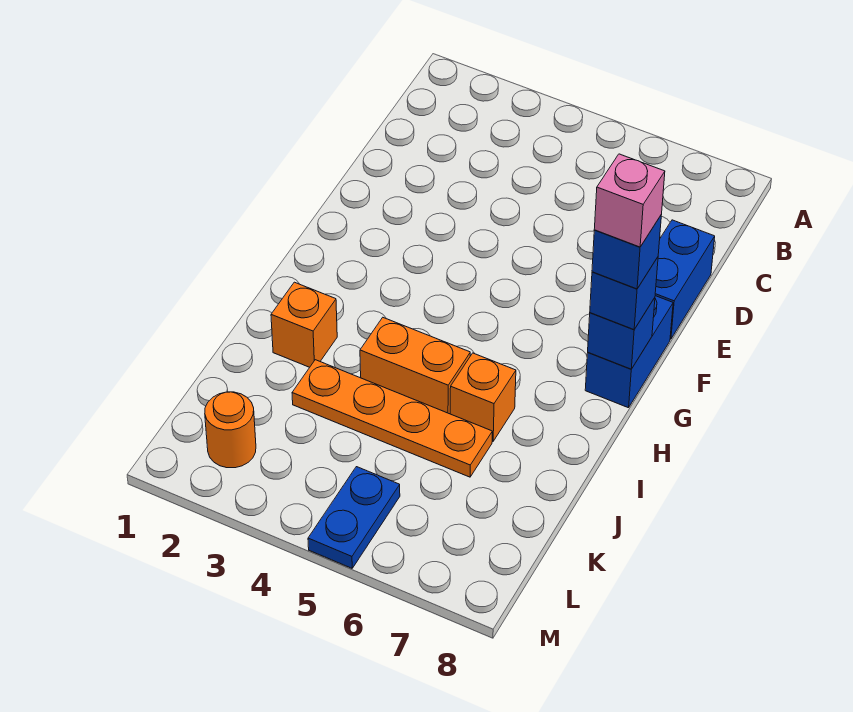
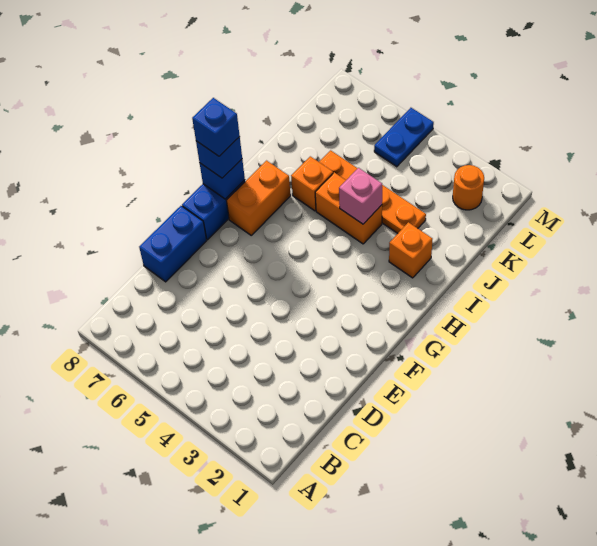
none -> orange 1x2 brick [226,161,291,235]
pink 1x1 brick [594,154,665,247] -> pink 1x1 brick moved to [339,168,382,224]

